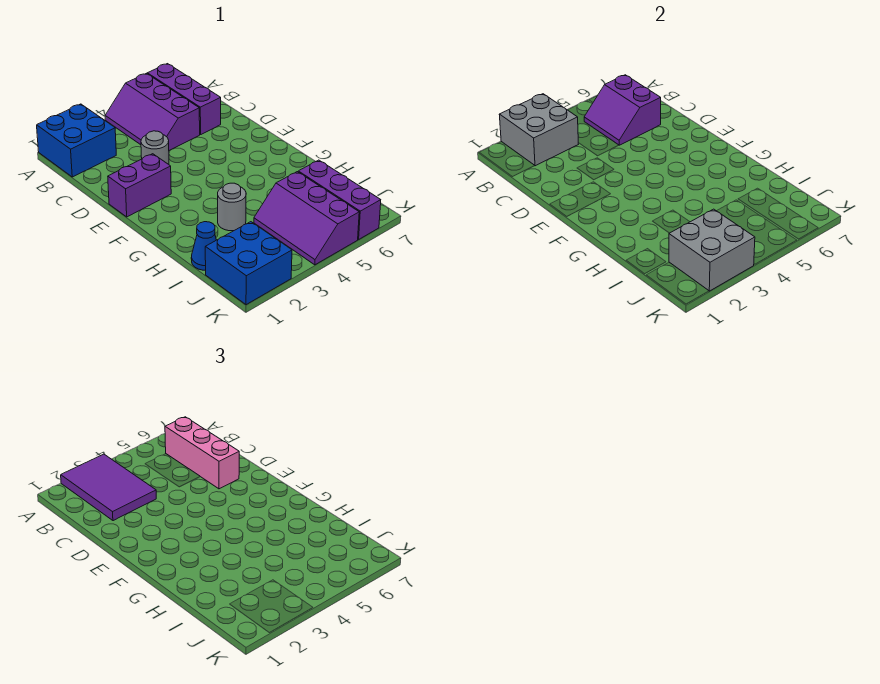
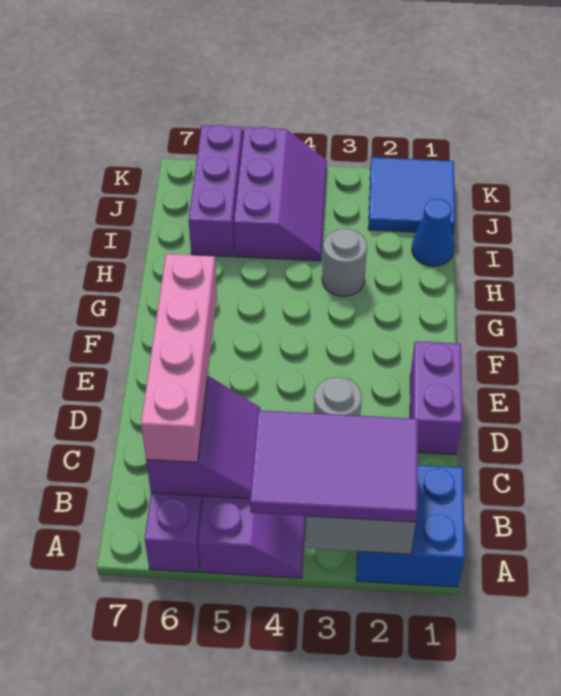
purple 2x3 tile [61,454,156,521] -> purple 2x3 tile turned to [250,410,418,522]
pink 1x3 brick [165,417,239,489] -> pink 1x4 brick [141,254,217,462]
purple 1x2 brick [108,154,171,217] -> purple 1x2 brick turned to [410,341,462,455]
blue 2x2 brick [205,222,292,305] -> blue 2x2 tile [368,157,455,234]
grey 2x2 brick [669,209,755,291] -> none

